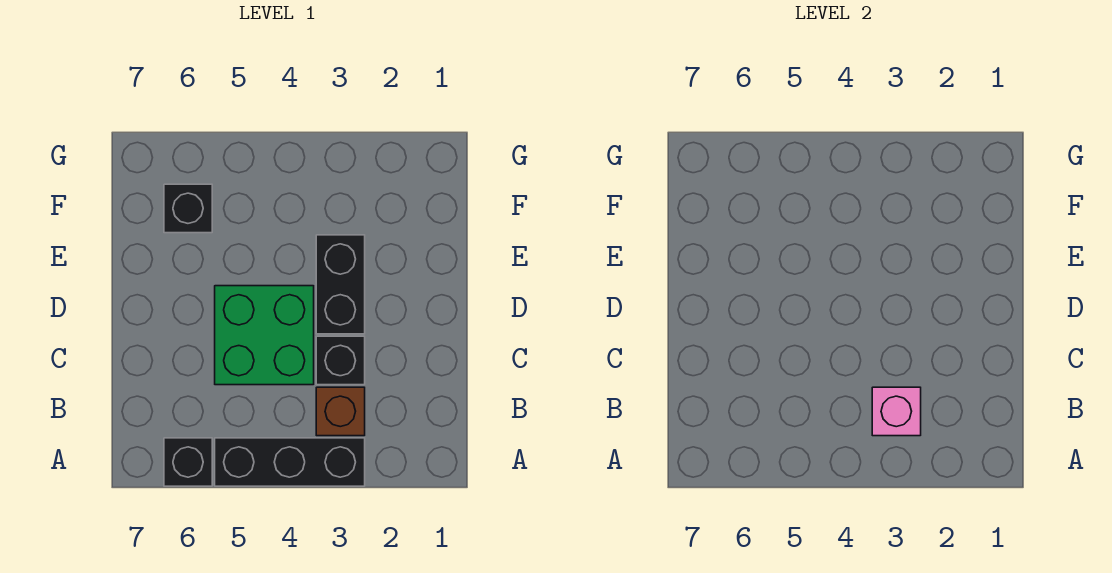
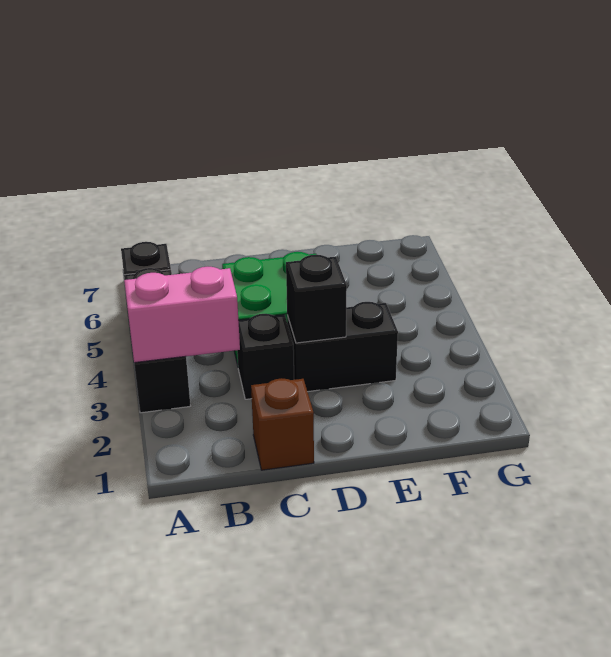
brown 1x1 brick [316,387,365,436] -> brown 1x1 brick moved to [251,378,314,470]
pink 1x1 brick [872,387,921,436] -> pink 1x2 brick [124,266,240,363]
black 1x1 brick [164,184,212,233] -> black 1x1 brick moved to [286,255,347,343]

